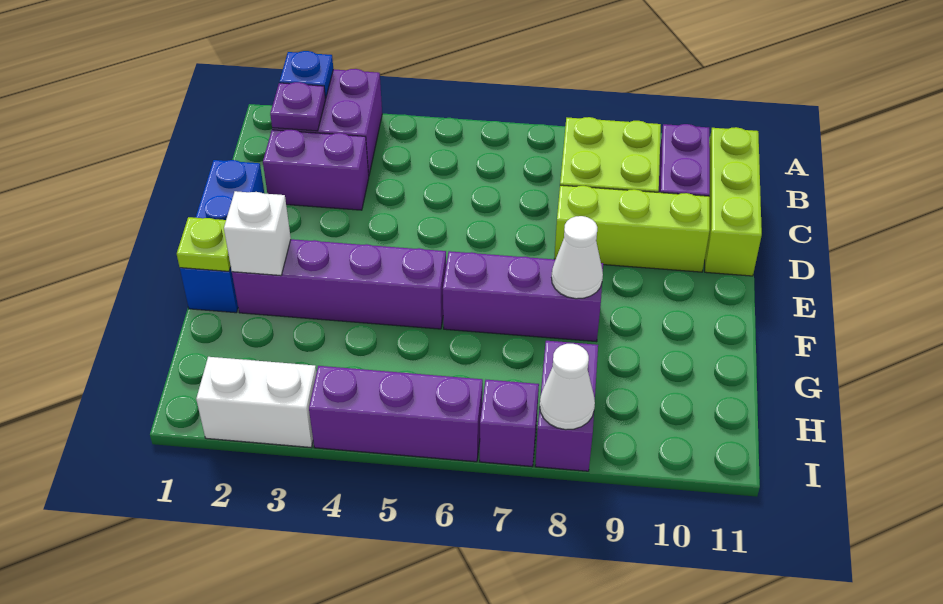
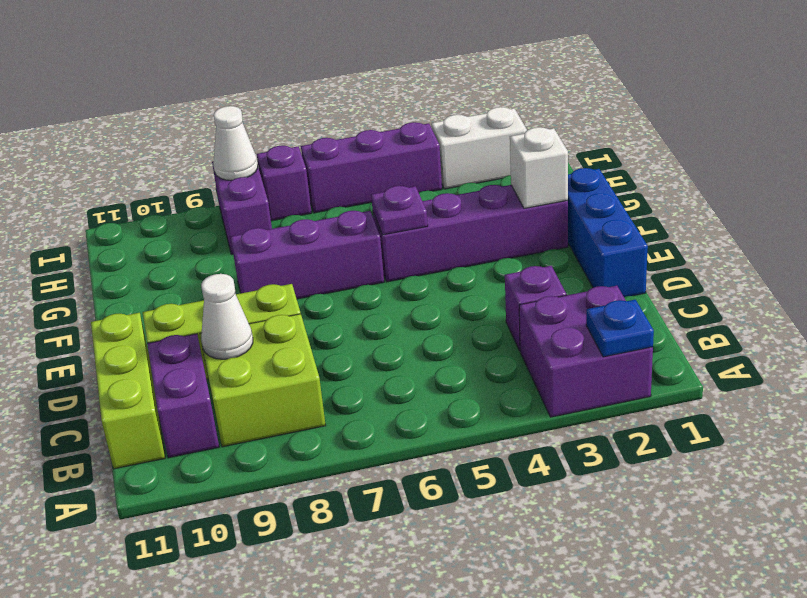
purple 1x1 plate [270,82,326,131] -> purple 1x1 plate moved to [371,186,428,235]
purple 1x2 brick [263,130,369,210] -> purple 1x1 brick [505,266,566,351]
lime 1x1 plate [177,217,231,271] -> none
white 1x1 cone [552,216,603,299] -> white 1x1 cone moved to [201,274,253,359]

